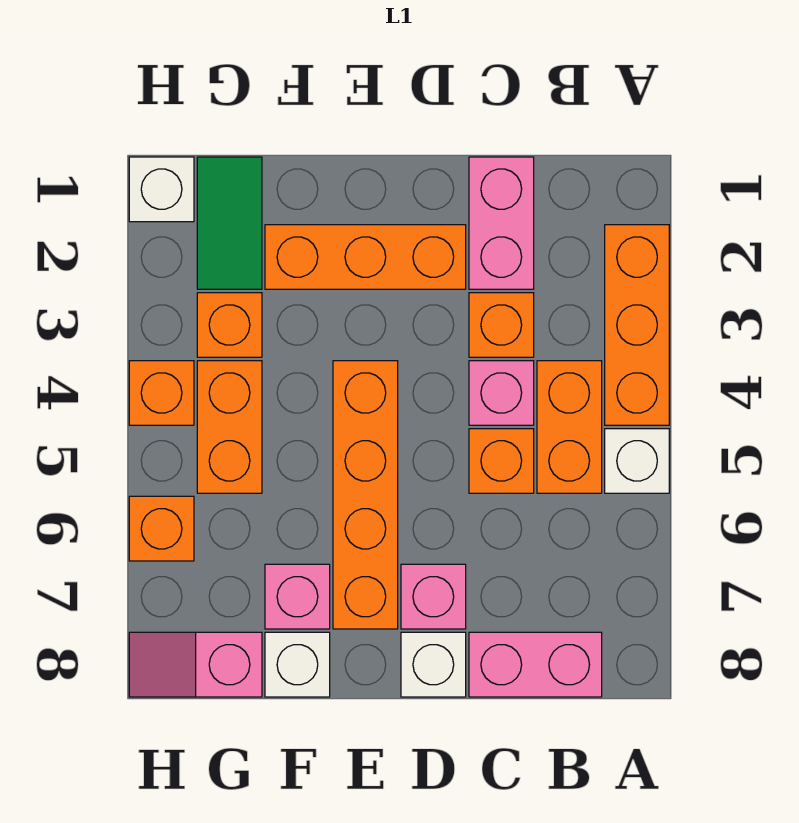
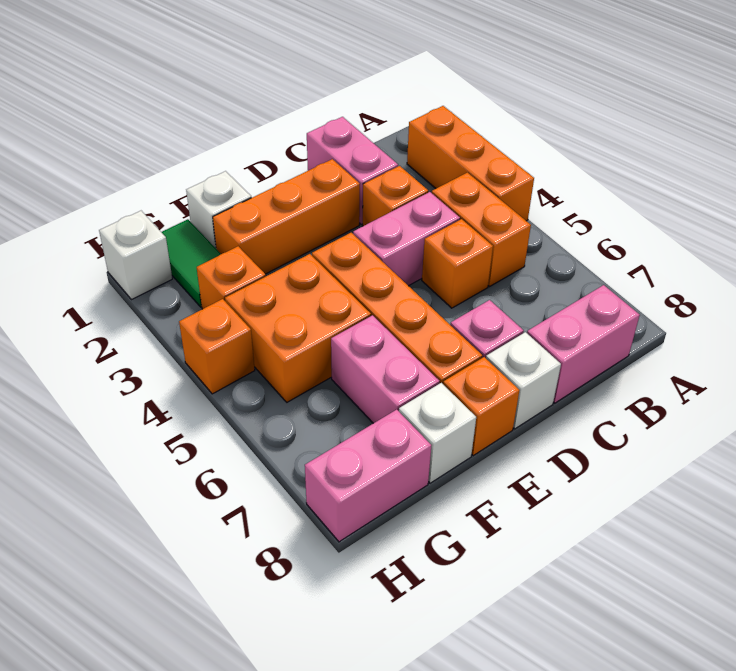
white 1x1 brick [605,429,669,493] -> white 1x1 brick moved to [186,171,251,248]
pink 1x1 brick [469,361,534,425] -> pink 1x2 brick [353,192,460,286]
pink 1x1 brick [265,564,330,629] -> pink 1x2 brick [331,315,440,423]
orange 1x2 brick [197,361,262,493] -> orange 2x2 brick [225,254,371,402]
pink 1x2 slope [129,632,262,697] -> pink 1x2 brick [305,410,431,542]
orange 1x1 brick [129,496,194,561] -> orange 1x1 brick moved to [443,357,520,456]

